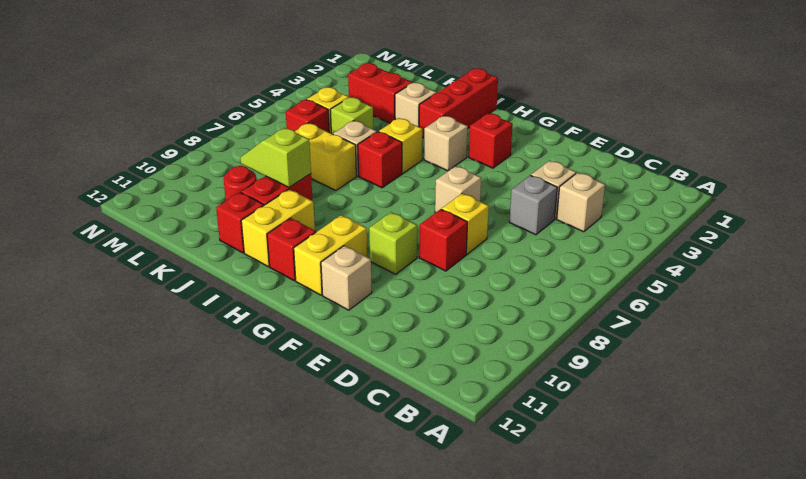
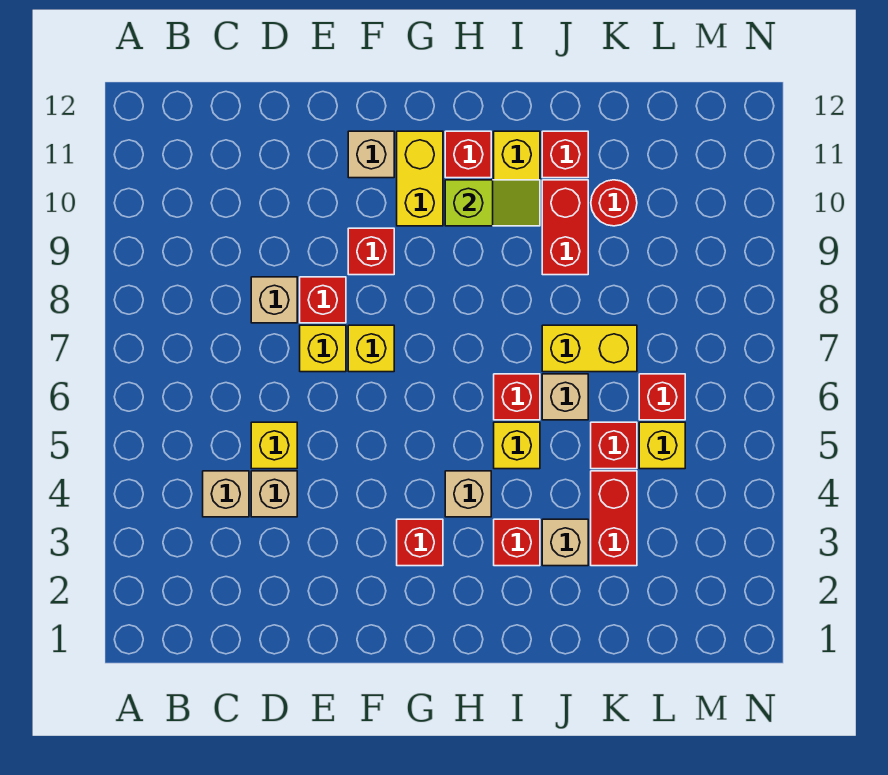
grey 1x1 brick [509,175,557,235] -> yellow 1x1 brick [251,422,297,469]
tan 1x1 brick [435,166,481,213] -> tan 1x1 brick moved to [251,277,297,323]
none -> yellow 1x1 brick [348,325,394,372]
lime 1x1 brick [369,212,417,274] -> red 1x1 brick [348,228,394,275]
red 1x3 brick [419,68,498,138] -> red 1x1 brick [494,519,540,566]
lime 1x2 slope [240,128,311,187] -> lime 1x2 slope moved to [445,180,540,226]
red 1x2 brick [348,63,412,123] -> red 1x2 brick turned to [591,471,637,566]
lime 1x1 brick [330,97,373,134] -> red 1x1 brick [591,422,637,469]

